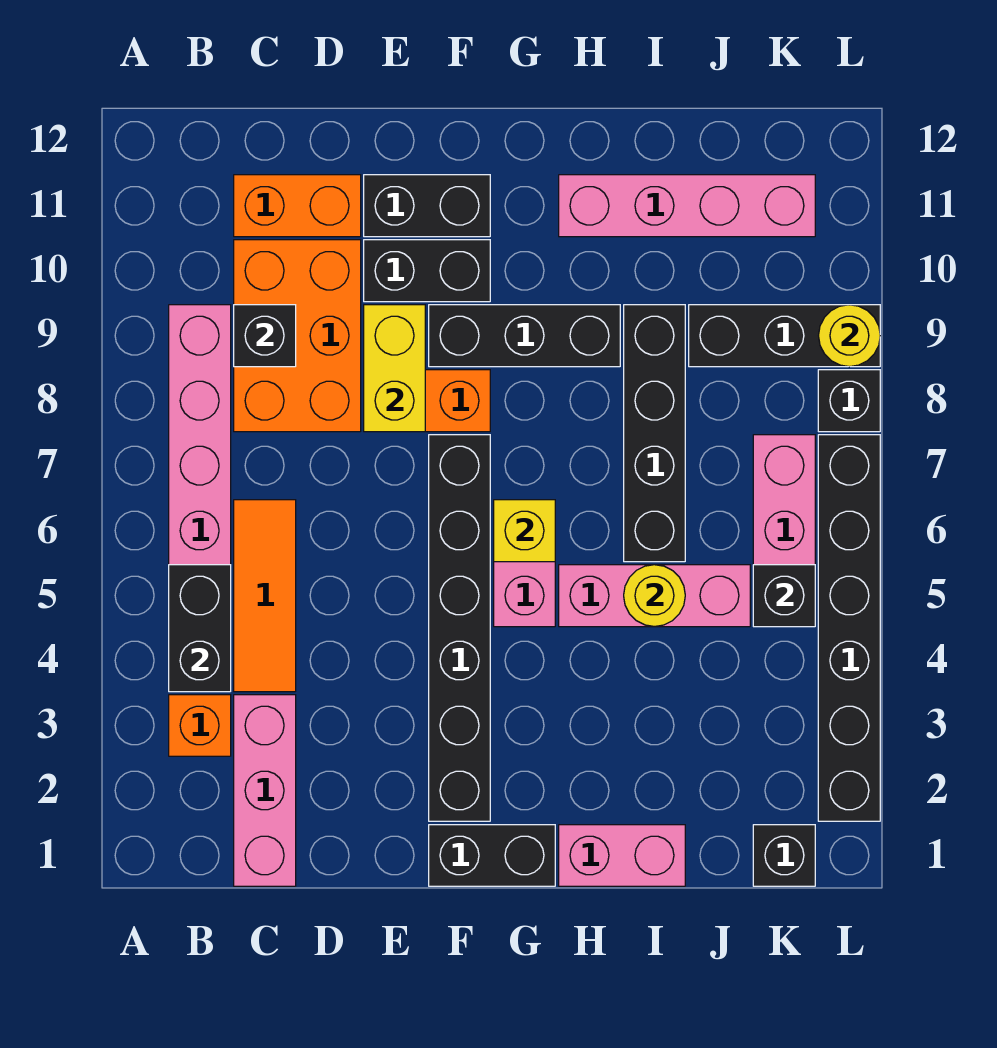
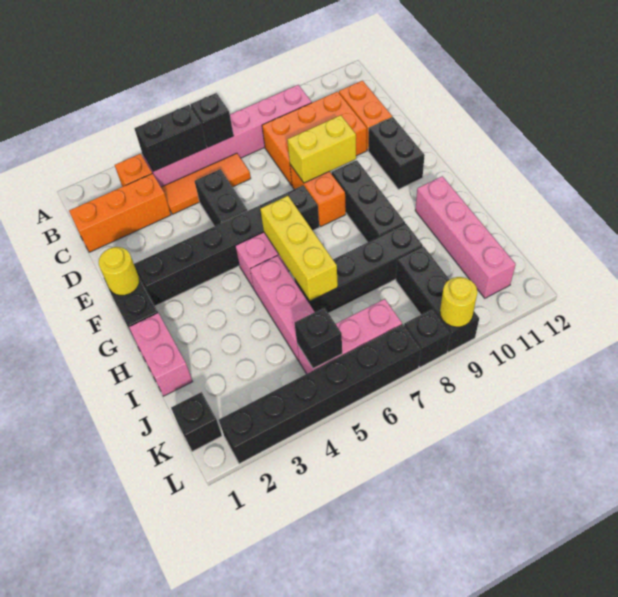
pink 1x3 brick [234,695,296,886] -> orange 1x3 brick [69,173,171,252]
black 1x1 brick [234,305,296,367] -> black 1x1 brick moved to [190,93,233,147]
black 1x2 brick [364,240,490,302] -> black 1x2 brick moved to [195,169,248,226]
yellow 1x1 brick [494,500,555,562] -> yellow 1x3 brick [260,196,338,301]
yellow 1x1 round brick [624,565,685,627] -> yellow 1x1 round brick moved to [99,247,139,295]

